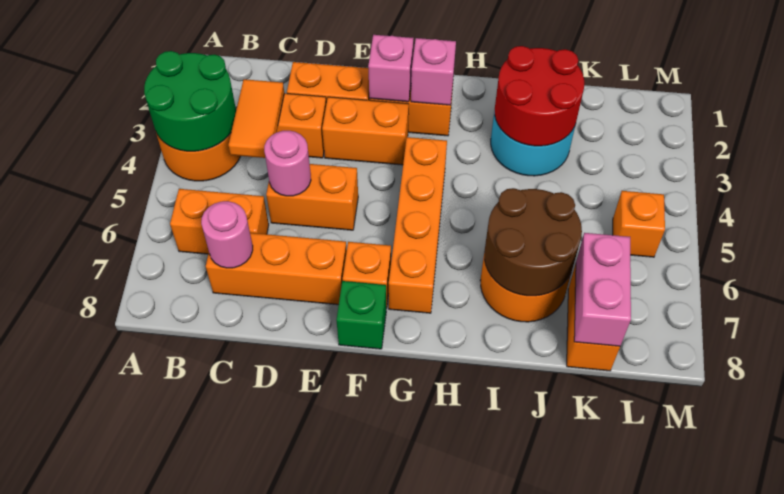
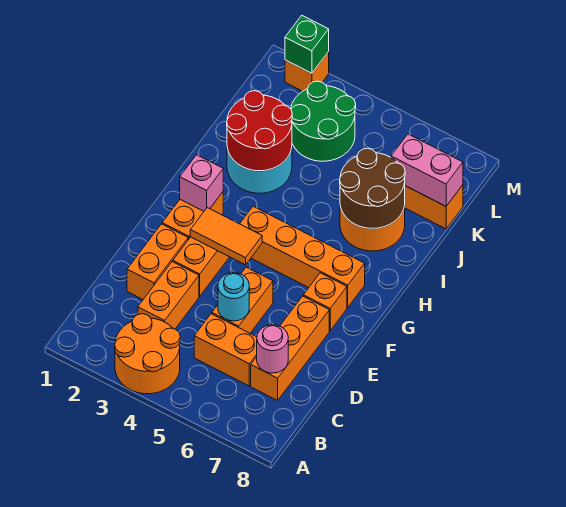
green 2x2 round brick [144,51,236,151] -> green 2x2 round brick moved to [291,81,356,161]
orange 1x2 brick [170,189,269,254] -> orange 1x2 brick turned to [194,314,257,386]
orange 1x2 tile [229,79,284,158] -> orange 1x2 tile moved to [190,208,262,265]
pink 1x1 round brick [264,131,311,196] -> cyan 1x1 round brick [218,273,249,321]
pink 1x1 brick [368,35,414,102] -> none
green 1x1 brick [336,281,386,349] -> green 1x1 brick moved to [285,15,329,73]
orange 1x1 brick [613,191,665,257] -> orange 1x1 brick moved to [285,52,329,91]

